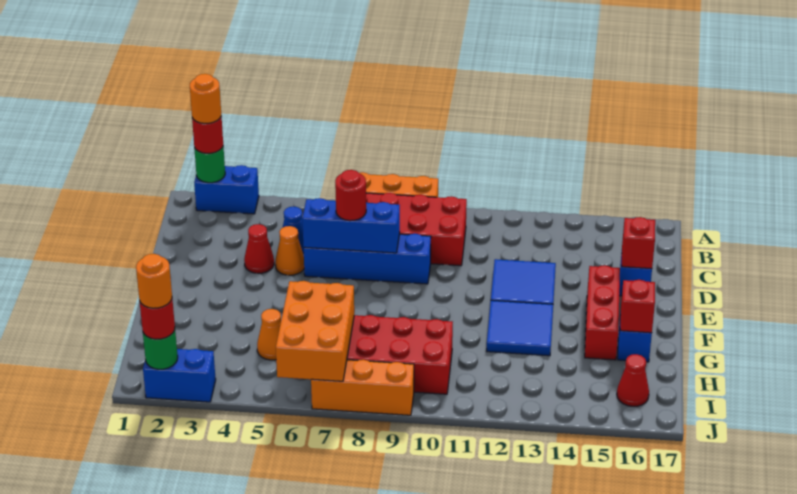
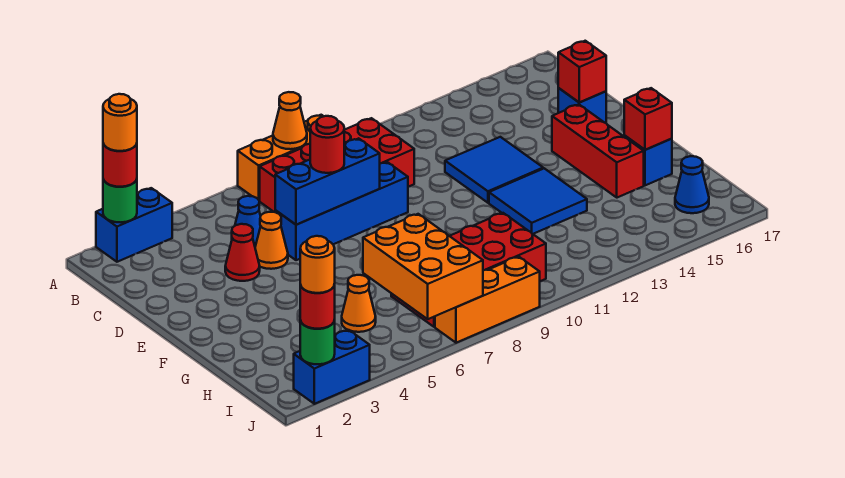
none -> orange 1x1 cone [273,92,307,149]
red 1x1 cone [617,354,649,406] -> blue 1x1 cone [675,156,709,213]

